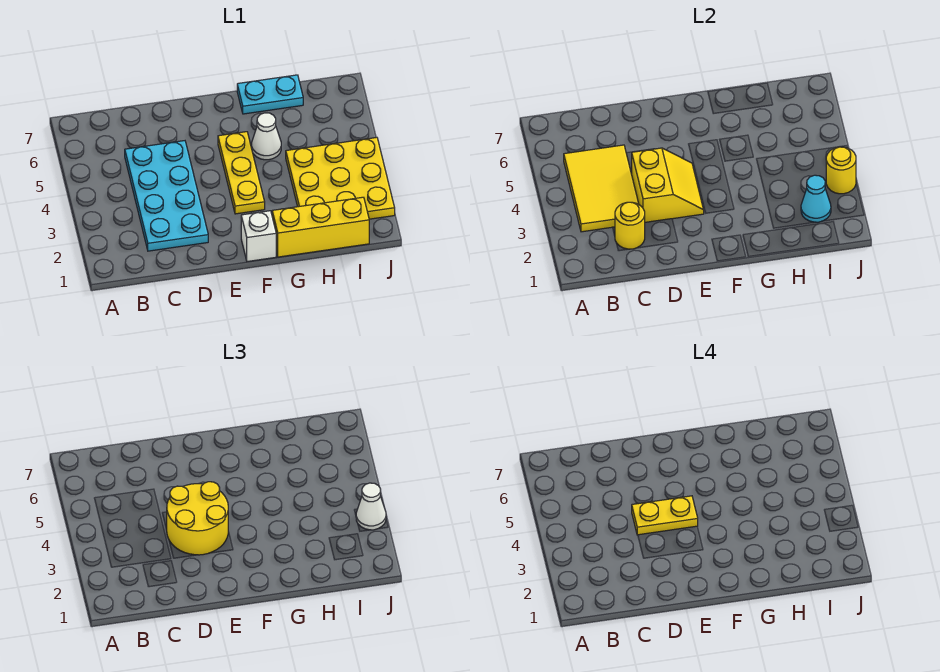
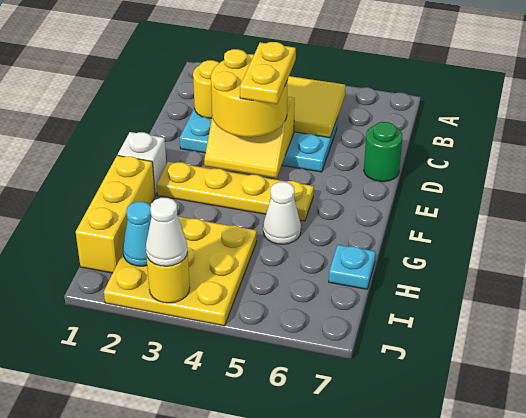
none -> green 1x1 round brick [364,122,402,182]
yellow 1x3 plate [218,132,265,214] -> yellow 1x4 plate [157,162,314,221]
cyan 1x2 plate [237,75,303,114] -> cyan 1x1 plate [329,245,376,289]

